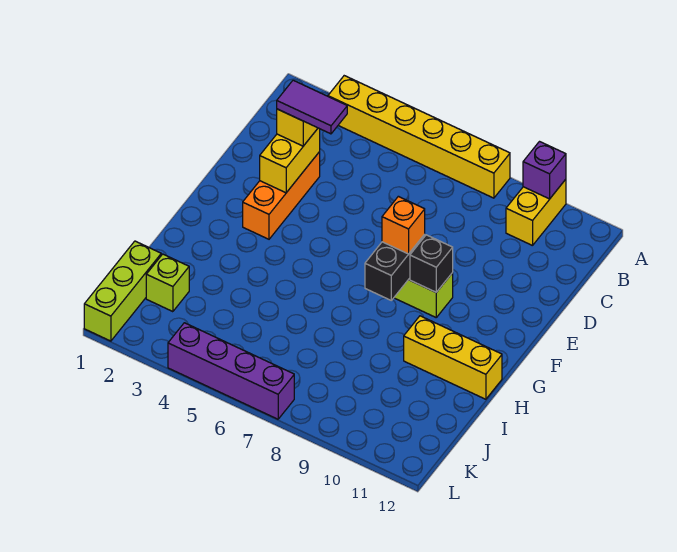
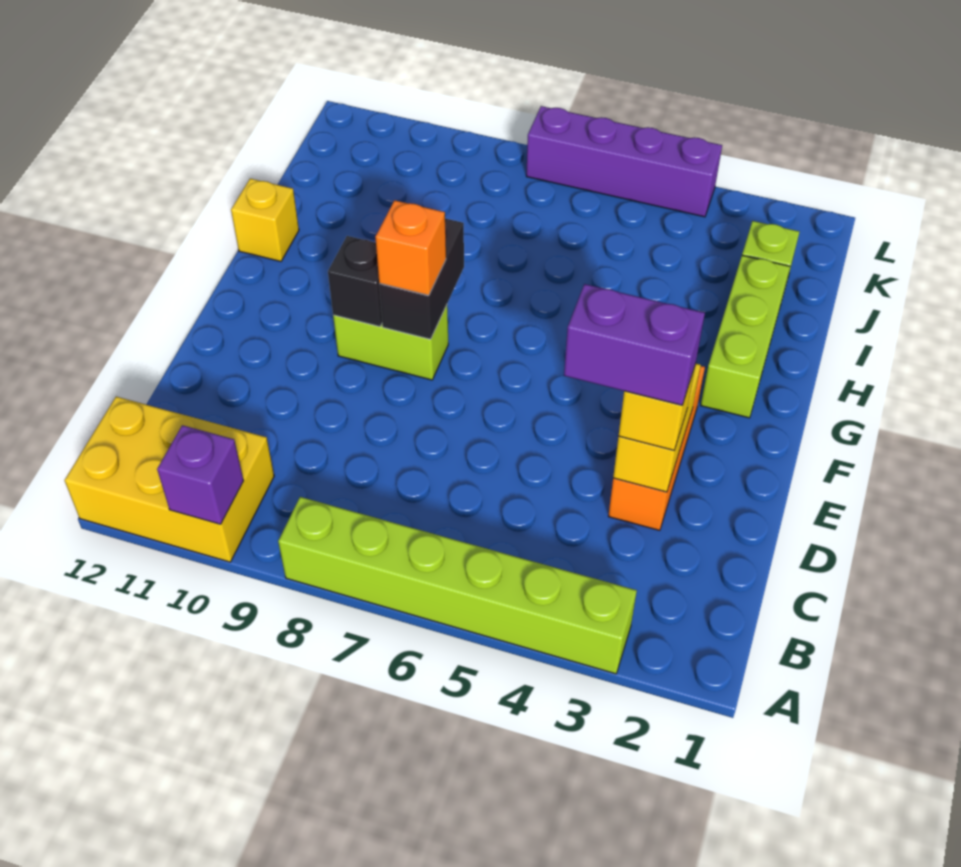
yellow 1x6 brick [328,76,510,198] -> lime 1x6 brick [278,497,637,674]
yellow 1x2 brick [506,179,566,246] -> yellow 2x3 brick [65,397,274,562]
purple 1x2 tile [277,80,347,134] -> purple 1x2 brick [564,284,705,405]
yellow 1x3 brick [404,316,502,399] -> yellow 1x1 brick [231,179,299,261]
lime 1x3 brick [84,241,161,341] -> lime 1x3 brick moved to [701,255,790,418]

